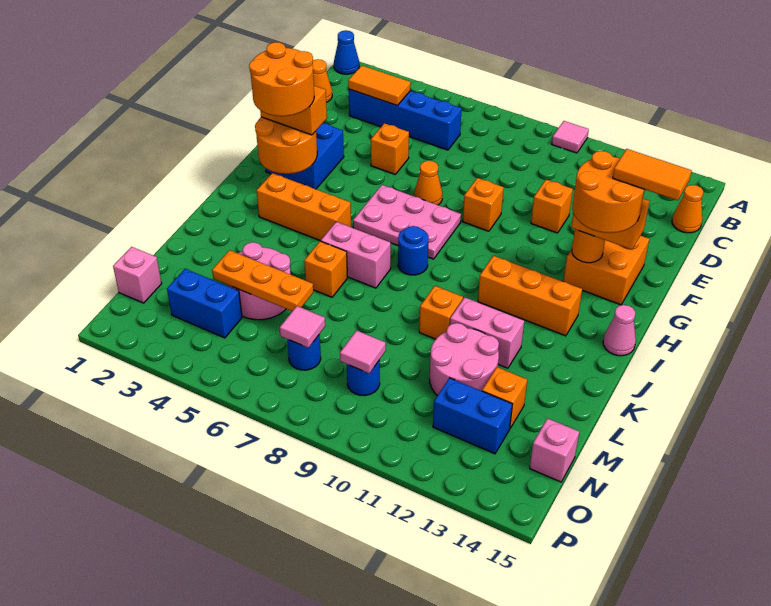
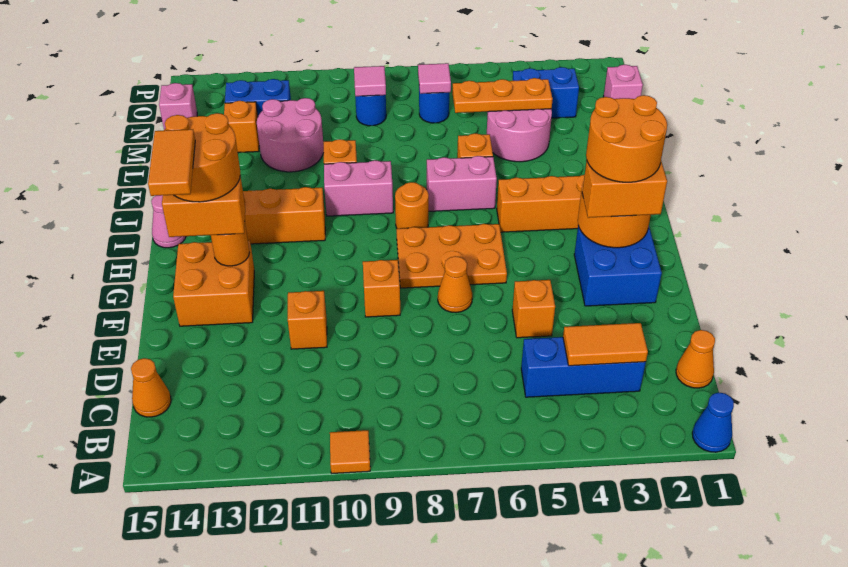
pink 1x1 tile [552,121,589,153] -> orange 1x1 tile [330,430,370,473]
blue 1x4 brick [349,89,462,150] -> blue 1x3 brick [521,337,646,397]
pink 2x3 plate [353,185,461,259] -> orange 2x3 plate [396,224,507,288]
orange 1x2 tile [613,149,692,200] -> orange 1x2 tile turned to [148,129,195,196]
blue 1x1 round brick [398,226,429,275] -> orange 1x1 round brick [395,182,429,229]
pink 1x2 brick [450,297,524,368] -> pink 1x2 brick moved to [324,160,393,216]

